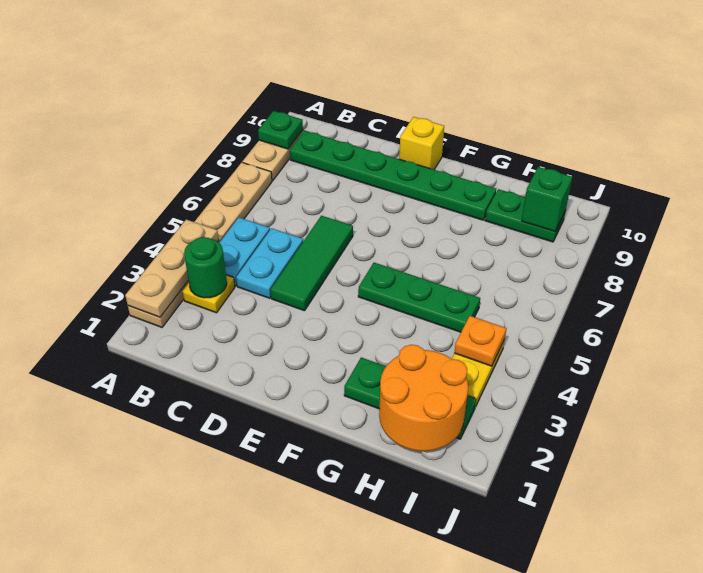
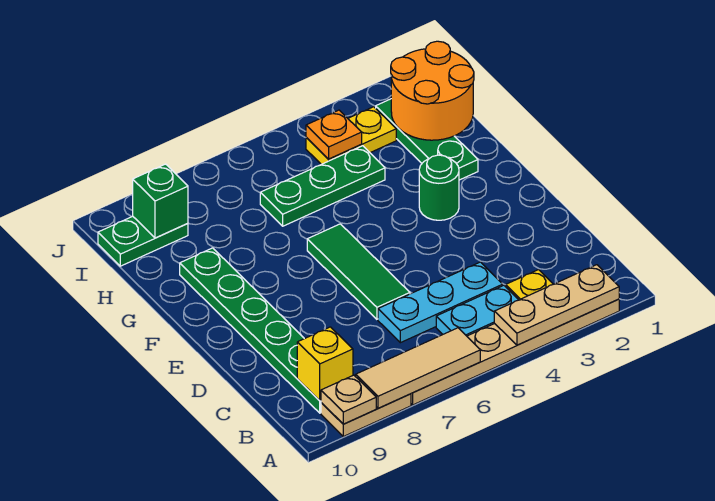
none -> tan 1x3 tile [356,328,480,408]
green 1x1 plate [258,111,303,149] -> tan 1x1 plate [321,375,376,424]
green 1x1 round brick [184,237,227,298] -> green 1x1 round brick moved to [419,155,459,220]
cyan 1x2 plate [236,228,303,298] -> cyan 1x3 plate [378,262,503,343]
green 1x3 tile [271,216,353,311] -> green 1x3 tile turned to [307,224,410,319]
yellow 1x1 brick [399,117,444,170] -> yellow 1x1 brick moved to [297,327,353,401]
green 1x3 plate [358,263,480,332] -> green 1x3 plate turned to [260,146,385,226]
green 1x2 plate [485,189,566,242] -> green 1x2 plate turned to [98,216,188,266]

